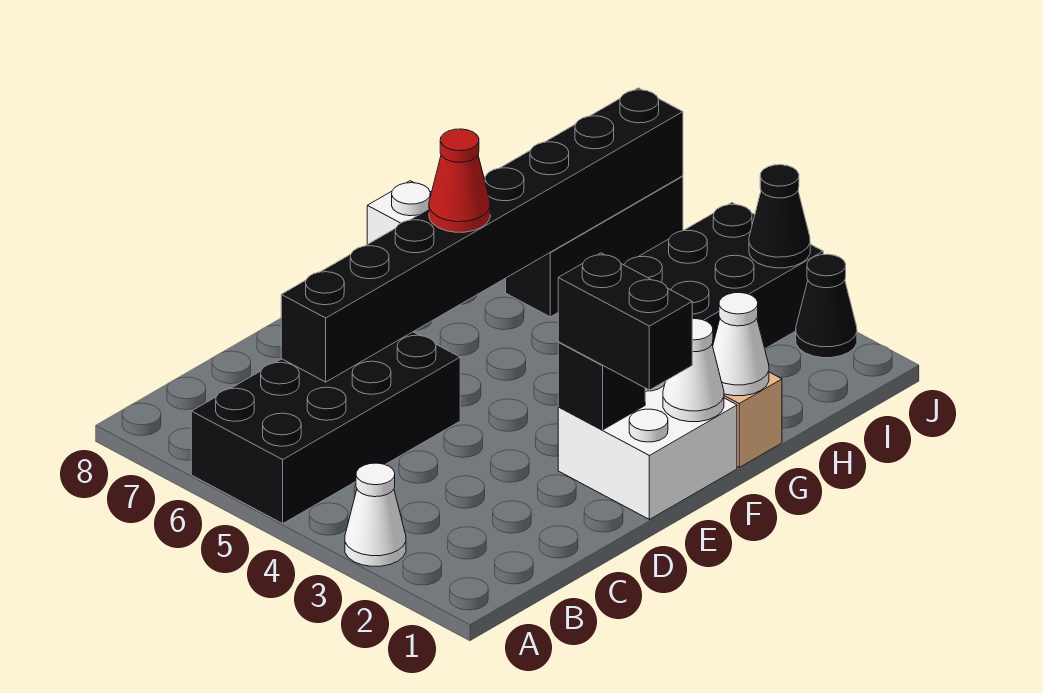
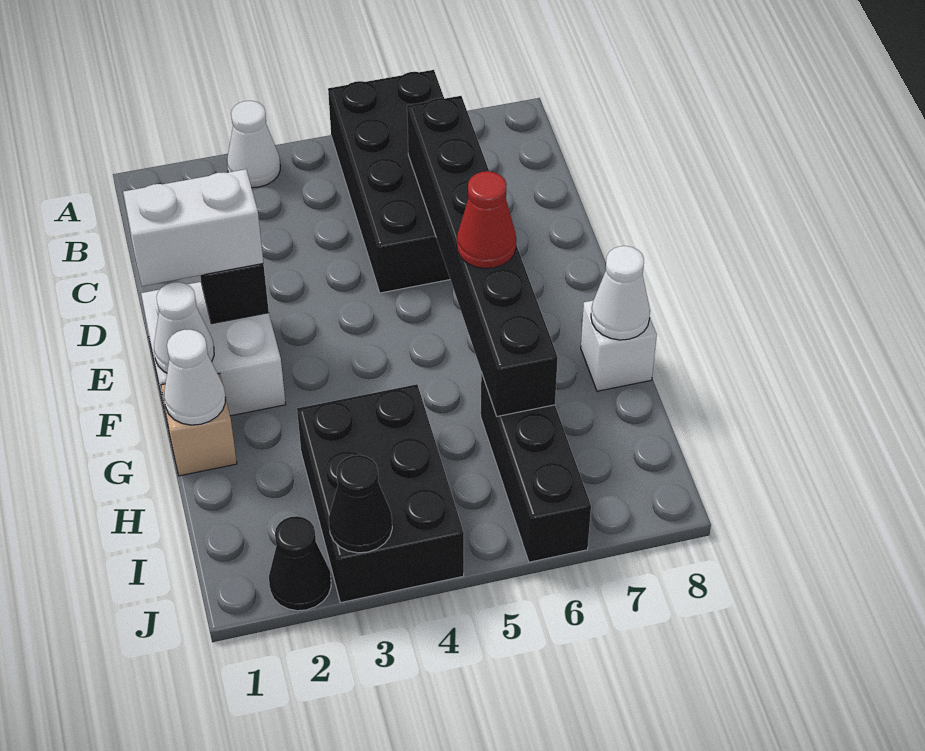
black 1x8 brick [281,88,683,382] -> black 1x6 brick [407,96,558,416]
black 1x2 brick [558,253,692,390] -> white 1x2 brick [123,169,263,286]
none -> white 1x1 cone [591,246,650,340]

